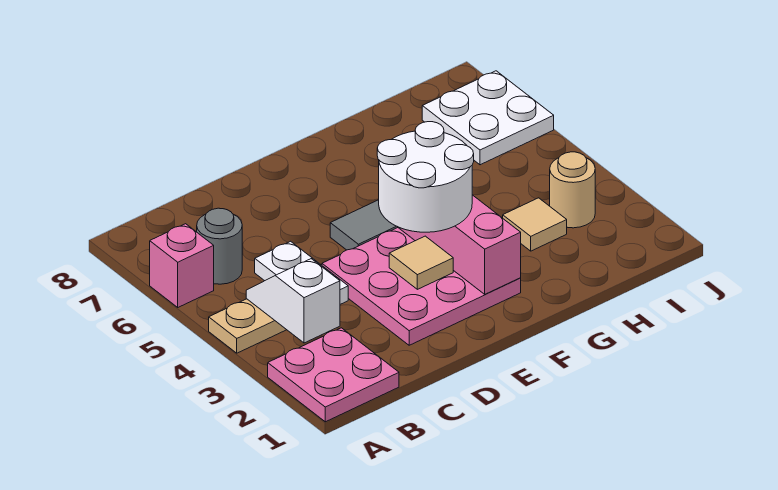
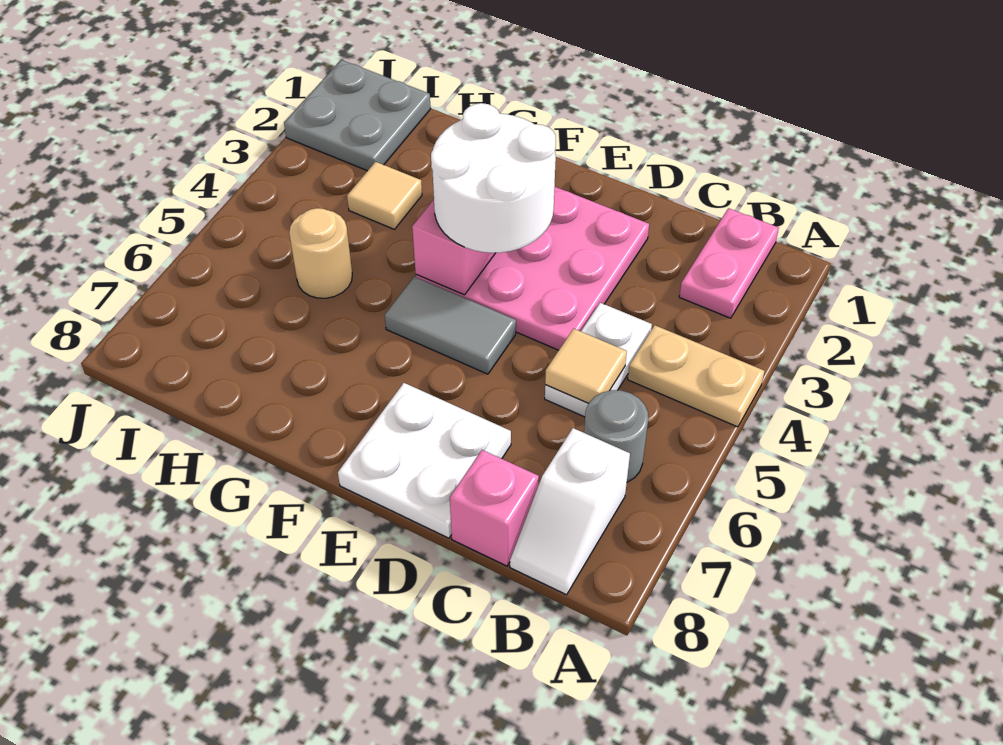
pink 2x2 plate [268,328,399,422] -> pink 1x2 plate [679,208,779,318]
pink 1x1 brick [150,224,214,307] -> pink 1x1 brick moved to [450,450,539,566]
white 1x2 slope [246,259,340,343] -> white 1x2 slope moved to [510,428,630,595]
tan 1x1 tile [389,236,453,289] -> tan 1x1 tile moved to [545,329,627,403]
none -> grey 2x2 plate [284,60,431,171]
tan 1x1 round brick [550,152,595,228] -> tan 1x1 round brick moved to [289,208,352,298]
white 2x2 plate [422,71,554,165] -> white 2x2 plate moved to [338,383,511,538]

